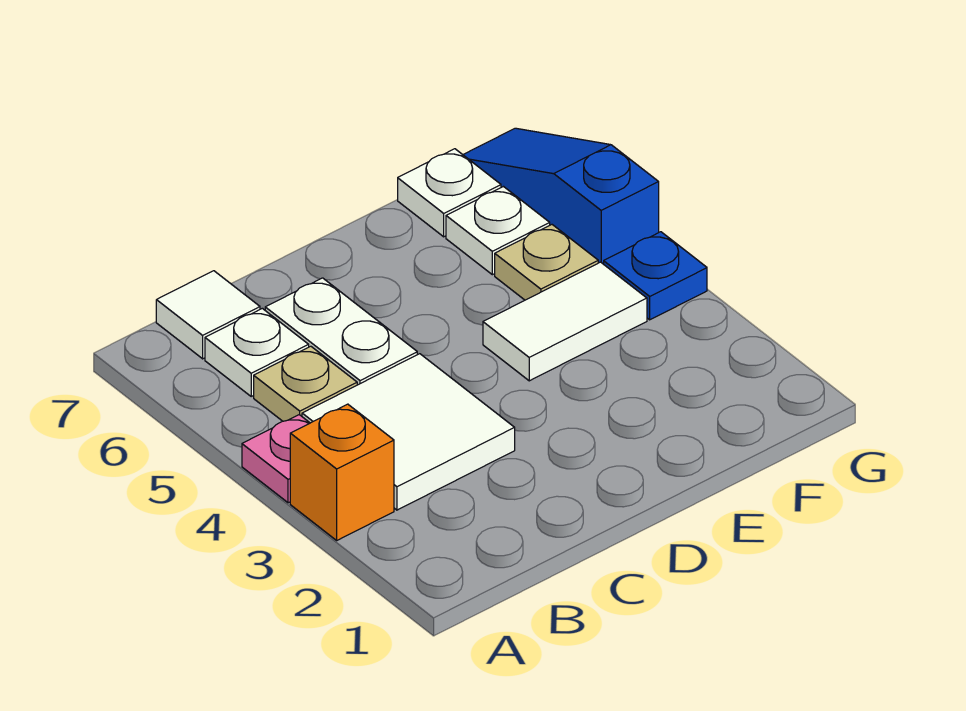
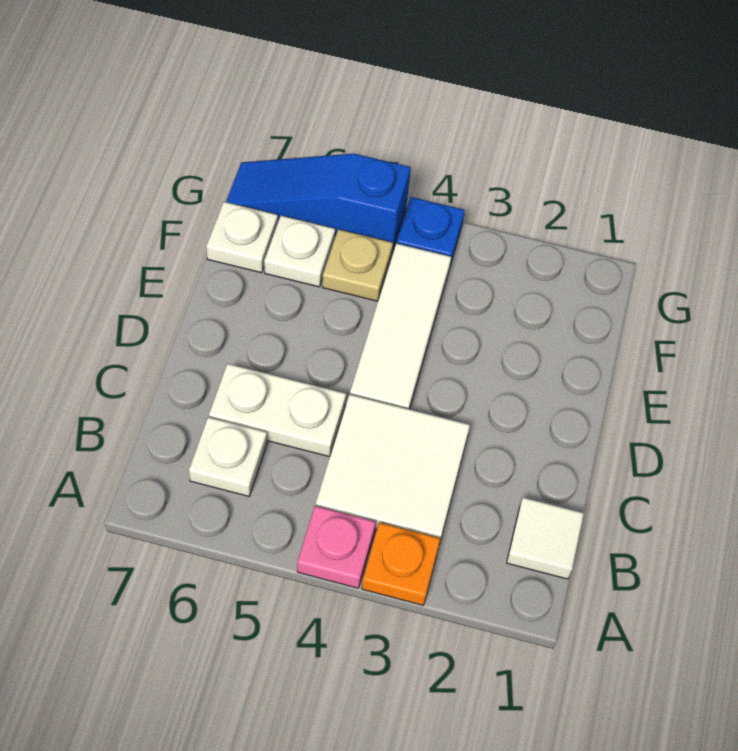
orange 1x1 brick [290,404,394,540] -> orange 1x1 plate [362,522,441,605]
tan 1x1 plate [254,346,357,421] -> none
white 1x1 tile [156,271,260,359] -> white 1x1 tile moved to [507,497,584,579]
white 1x2 tile [483,262,647,381] -> white 1x3 tile [350,243,451,409]

